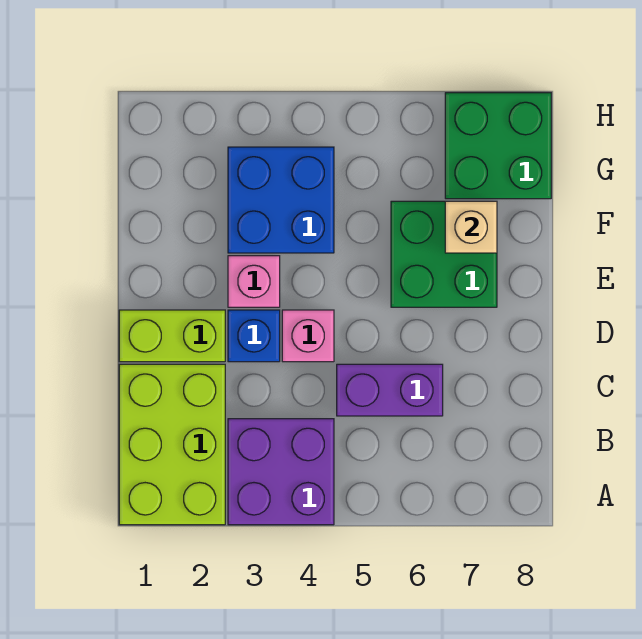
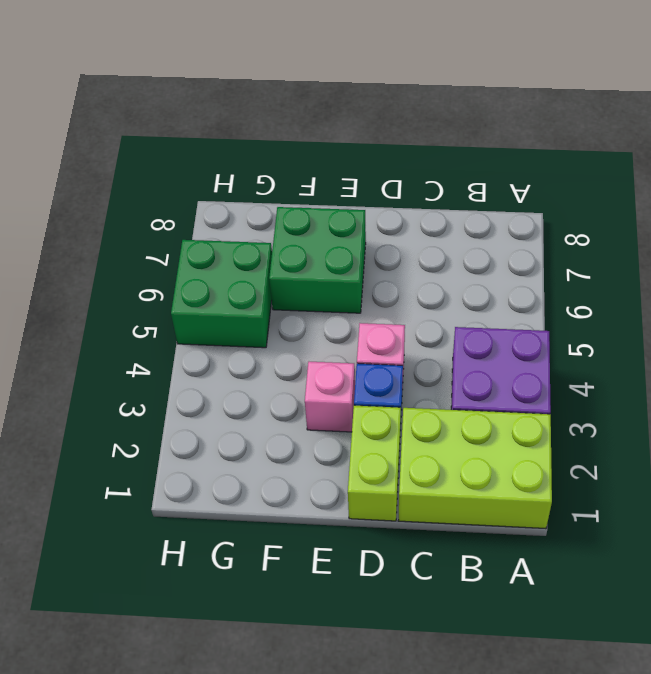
purple 1x2 brick [337,364,443,416] -> none
blue 2x2 brick [228,147,334,253] -> none
tan 1x1 brick [445,201,497,253] -> none
green 2x2 brick [445,93,551,199] -> green 2x2 brick moved to [171,240,272,348]

